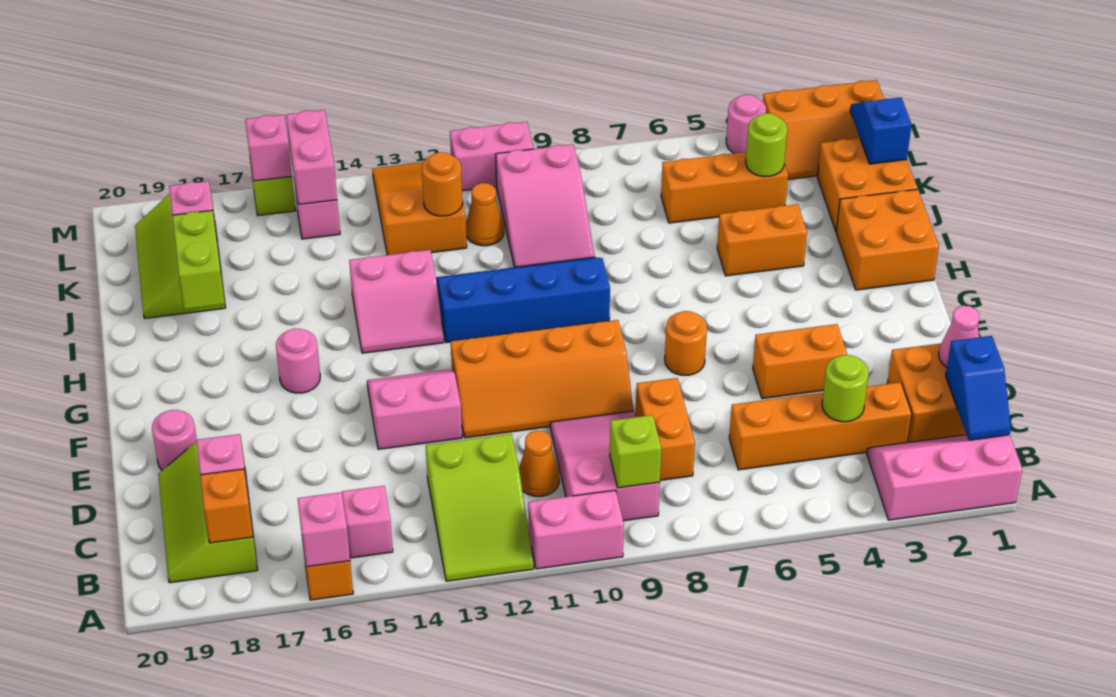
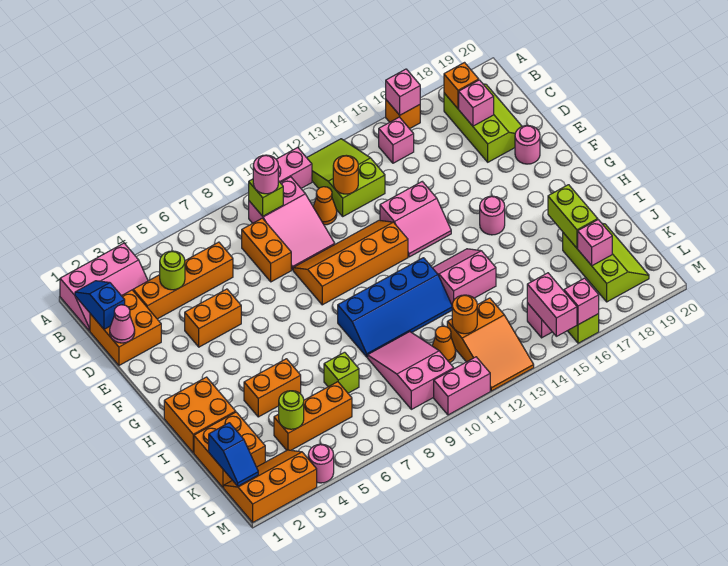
none -> pink 1x1 round brick [253,155,278,194]
orange 1x1 round brick [665,311,707,375] -> orange 1x1 round brick moved to [333,155,358,194]
none -> lime 1x1 brick [324,352,359,393]

